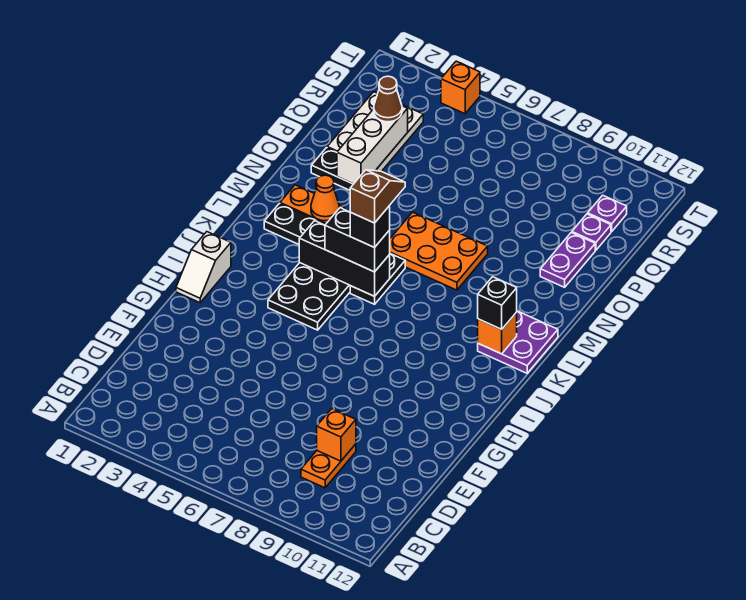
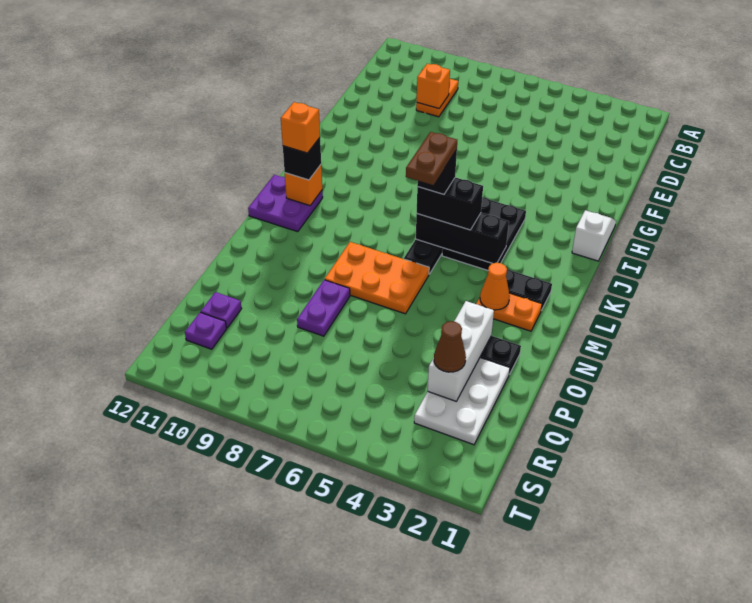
brown 1x2 slope [350,170,405,223] -> brown 1x2 plate [406,132,457,185]
purple 1x2 plate [540,233,595,287] -> purple 1x2 plate moved to [297,280,350,336]
orange 1x1 brick [441,61,480,114] -> orange 1x1 brick moved to [281,102,320,153]

